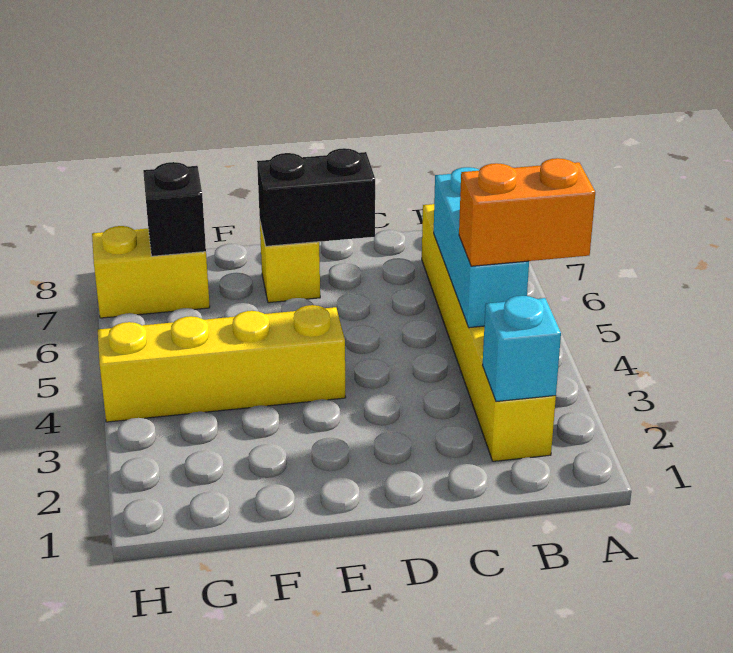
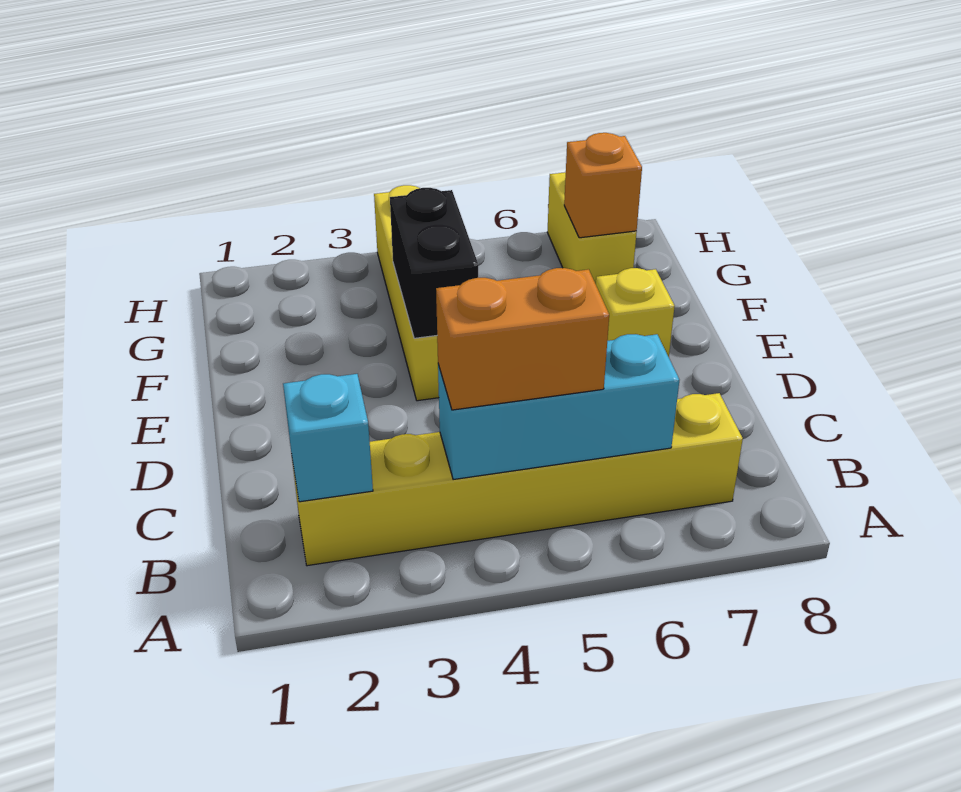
orange 1x2 brick [459,158,595,266] -> orange 1x2 brick turned to [436,268,609,410]
black 1x2 brick [257,148,375,246] -> black 1x2 brick moved to [390,188,478,338]
black 1x1 brick [143,162,206,256] -> orange 1x1 brick [564,133,642,238]

